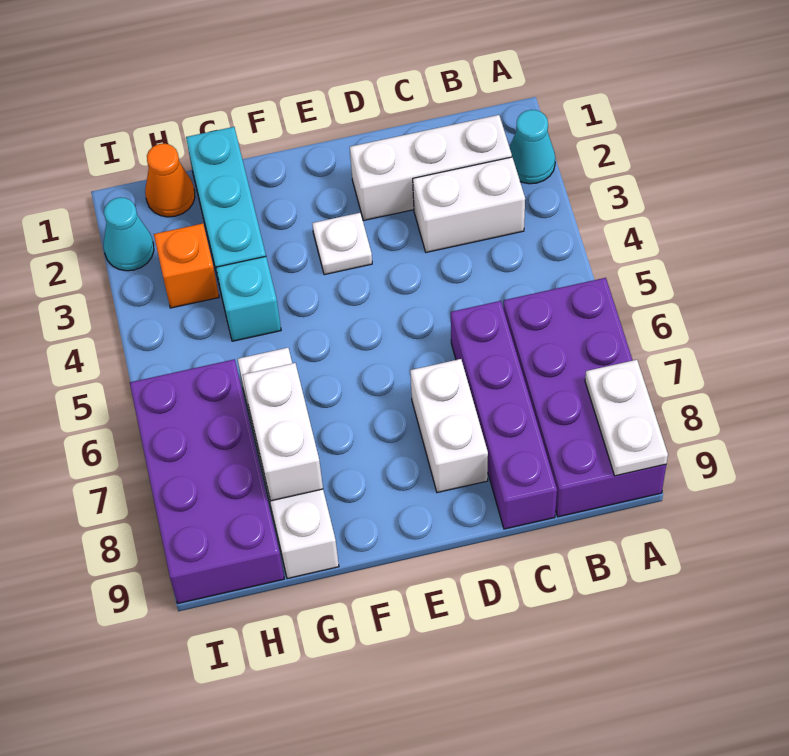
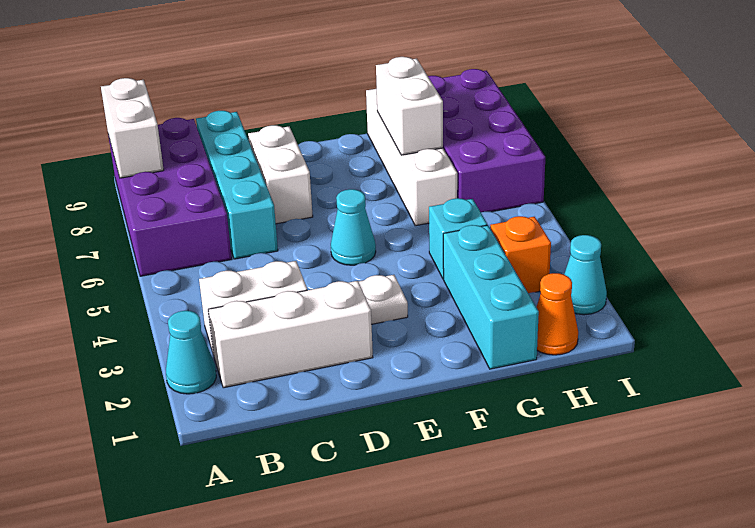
white 1x2 plate [585,360,668,476] -> white 1x2 brick [101,78,164,178]
purple 1x4 brick [451,301,557,529] -> cyan 1x4 brick [196,111,278,259]
none -> cyan 1x1 cone [331,189,376,265]

